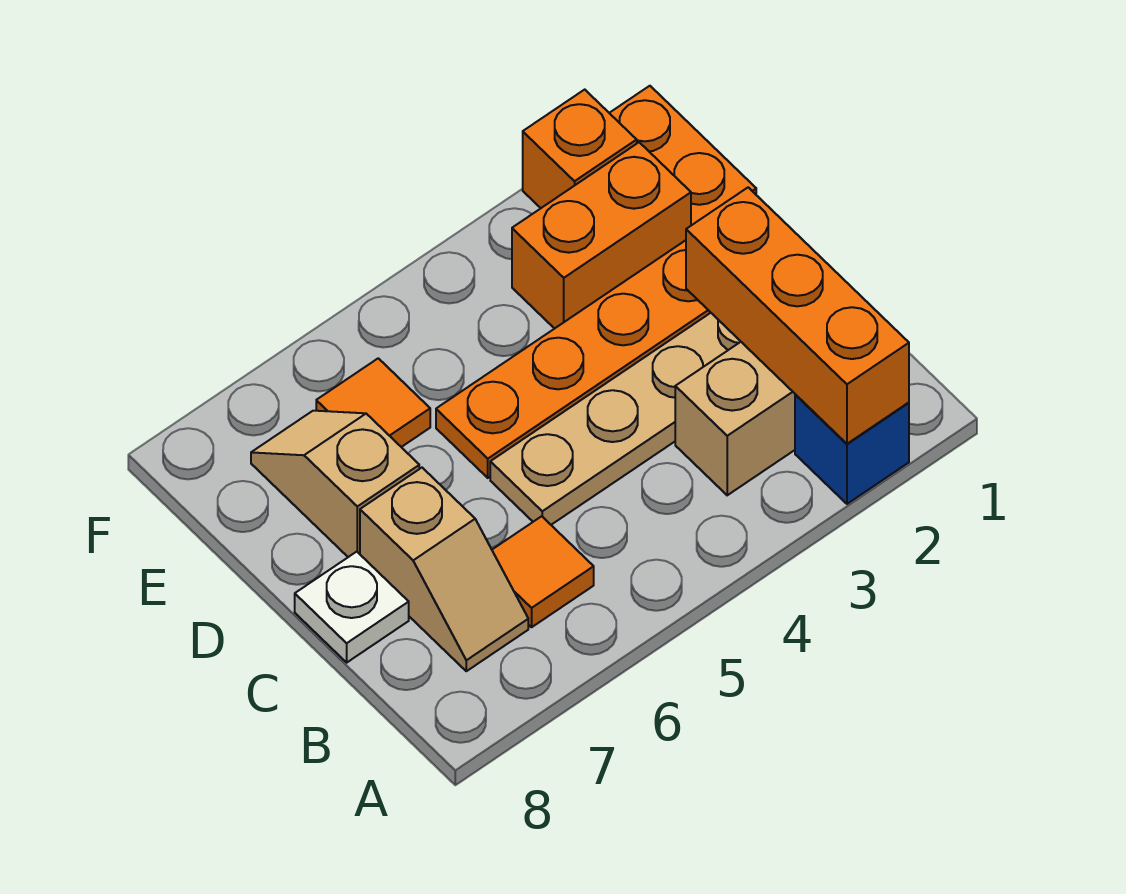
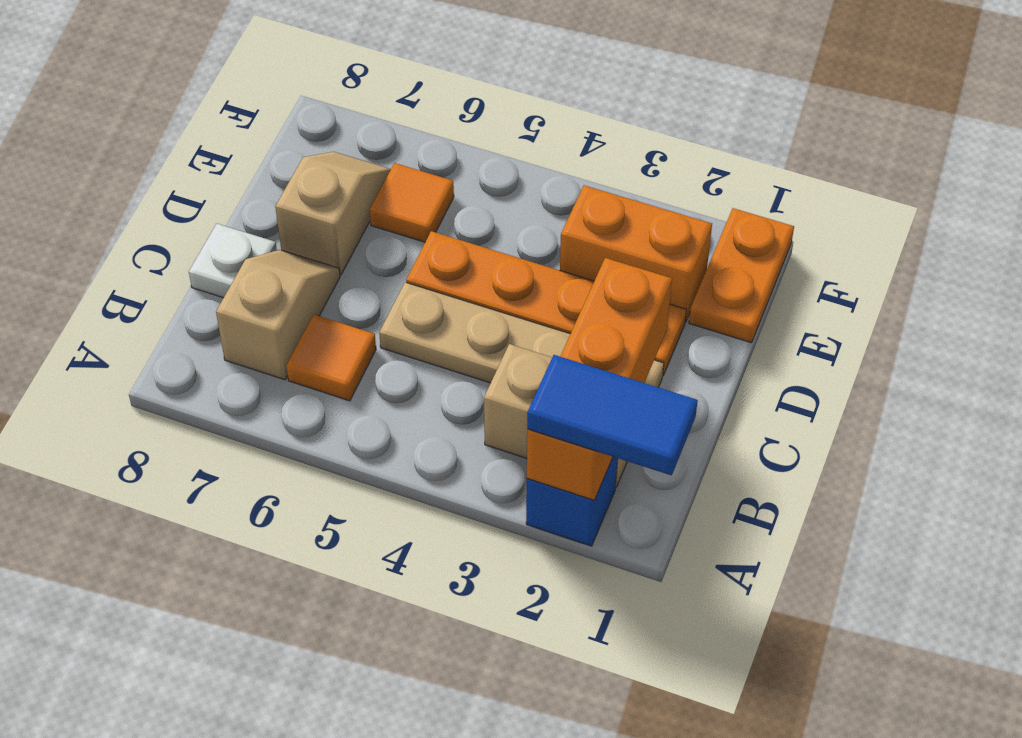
none -> blue 1x2 tile [527,355,698,475]
tan 1x2 slope [360,468,528,671] -> tan 1x2 slope turned to [216,250,340,380]
orange 1x1 brick [523,90,637,208] -> none

